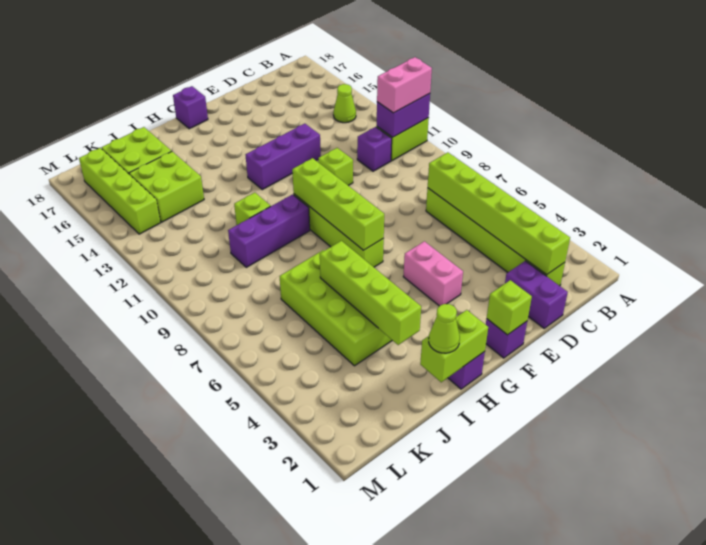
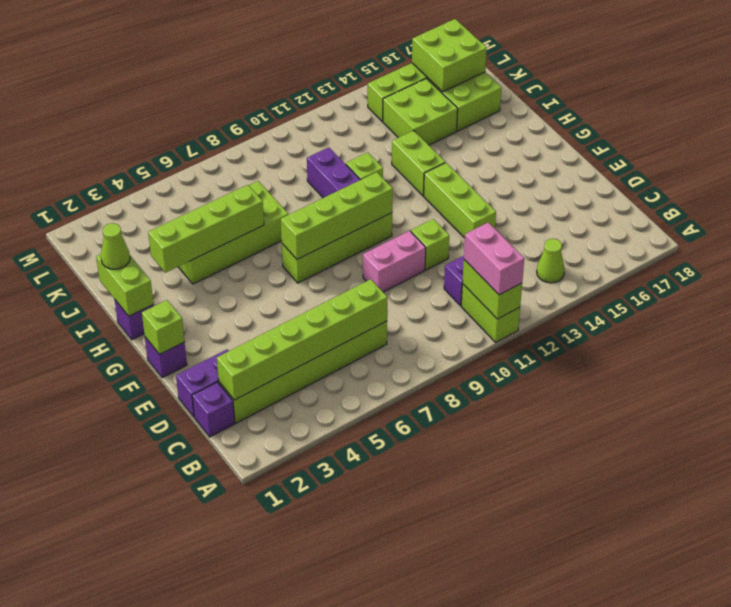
purple 1x2 brick [377,94,430,137] -> lime 1x2 brick [462,260,522,319]
purple 1x3 brick [246,124,321,190] -> lime 1x3 brick [424,163,496,238]
pink 1x2 brick [403,241,463,306] -> pink 1x2 brick moved to [363,231,426,292]
purple 1x1 brick [173,86,208,129] -> purple 1x1 brick moved to [192,382,235,437]
none -> lime 1x2 brick [392,131,445,196]
none -> lime 2x2 brick [412,19,487,92]

